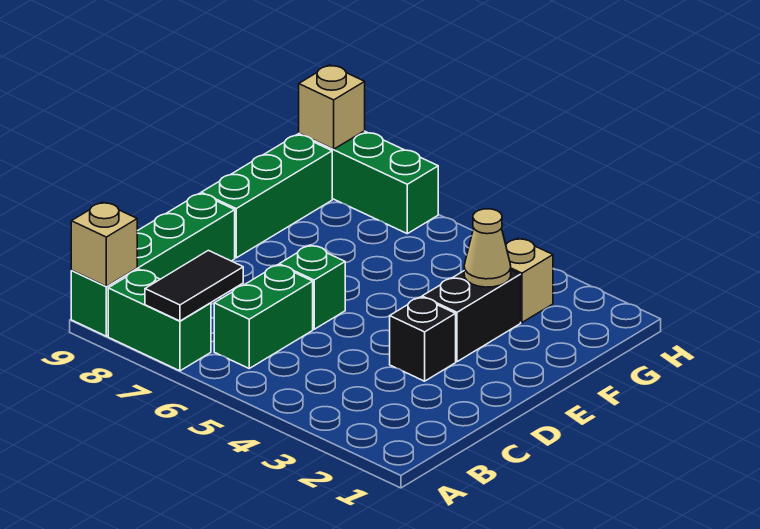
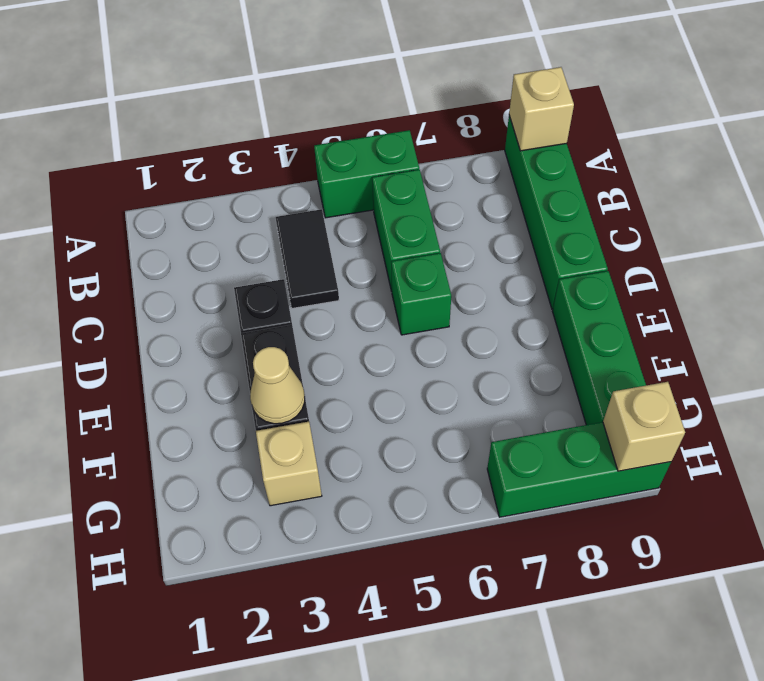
green 1x2 brick [108,269,211,371] -> green 1x2 brick moved to [314,130,419,218]
black 1x2 tile [145,250,243,321] -> black 1x2 tile moved to [276,209,339,308]

